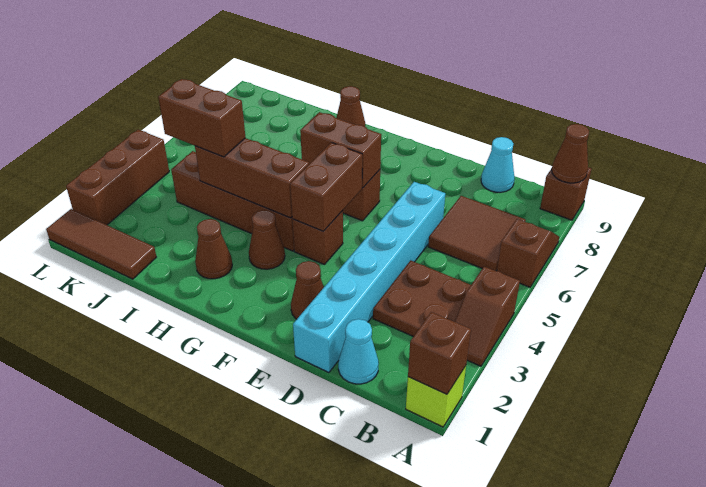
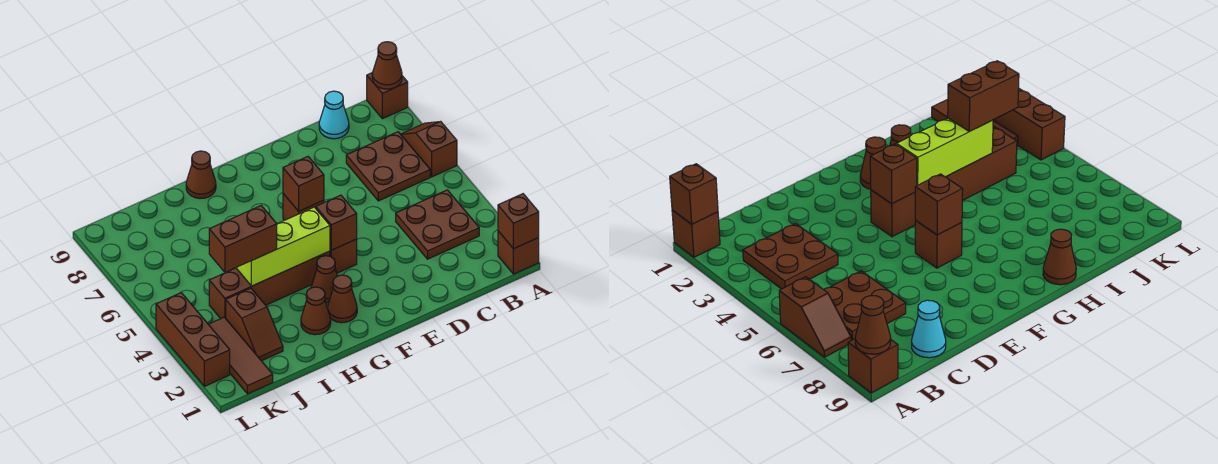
lime 1x1 brick [406,366,466,427] -> brown 1x1 brick [498,231,539,274]
brown 1x2 slope [455,267,520,366] -> brown 1x2 slope moved to [226,288,283,361]
brown 2x2 tile [428,196,526,271] -> brown 2x2 plate [346,132,430,201]
cyan 1x1 cone [338,319,379,384] -> none
cyan 1x6 brick [293,182,445,373] -> none
brown 1x1 cone [291,261,324,319] -> brown 1x1 cone moved to [328,275,357,323]
brown 1x2 brick [290,143,362,231] -> brown 1x1 brick [316,195,357,250]
brown 1x2 brick [300,112,381,188] -> brown 1x1 brick [283,157,324,211]
brown 1x3 brick [195,138,309,218] -> lime 1x3 brick [236,207,330,286]
brown 1x3 tile [46,209,156,279] -> brown 1x3 tile turned to [208,317,273,394]

